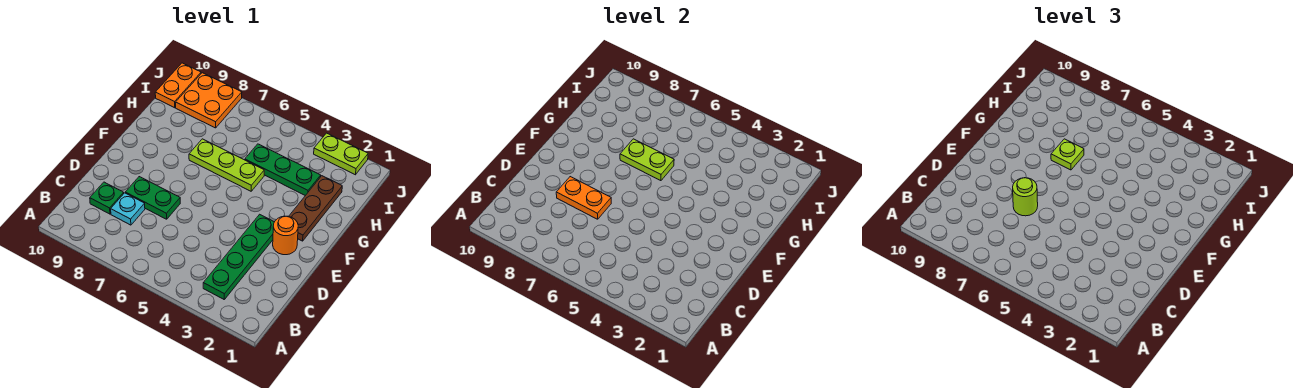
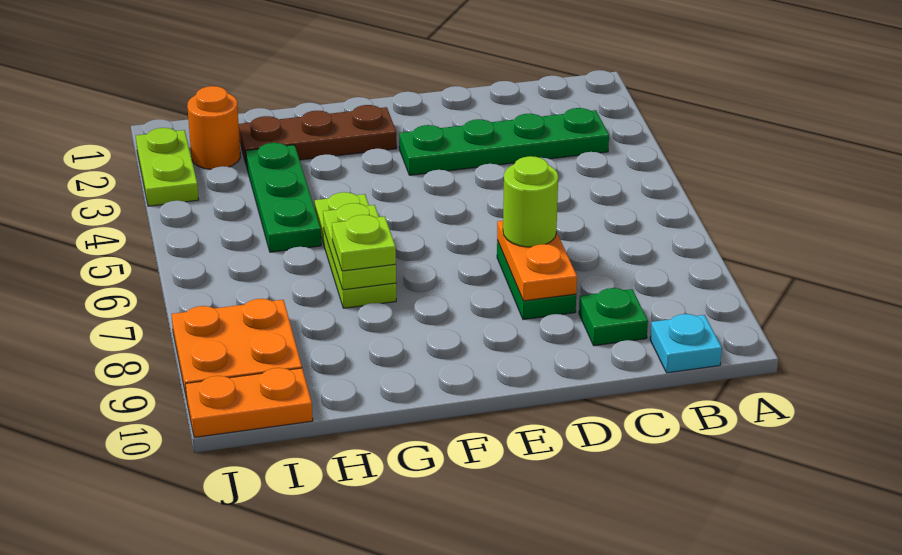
cyan 1x1 plate [111,193,145,225] -> cyan 1x1 plate moved to [650,314,722,373]
orange 1x1 round brick [273,216,298,255] -> orange 1x1 round brick moved to [187,86,240,169]

